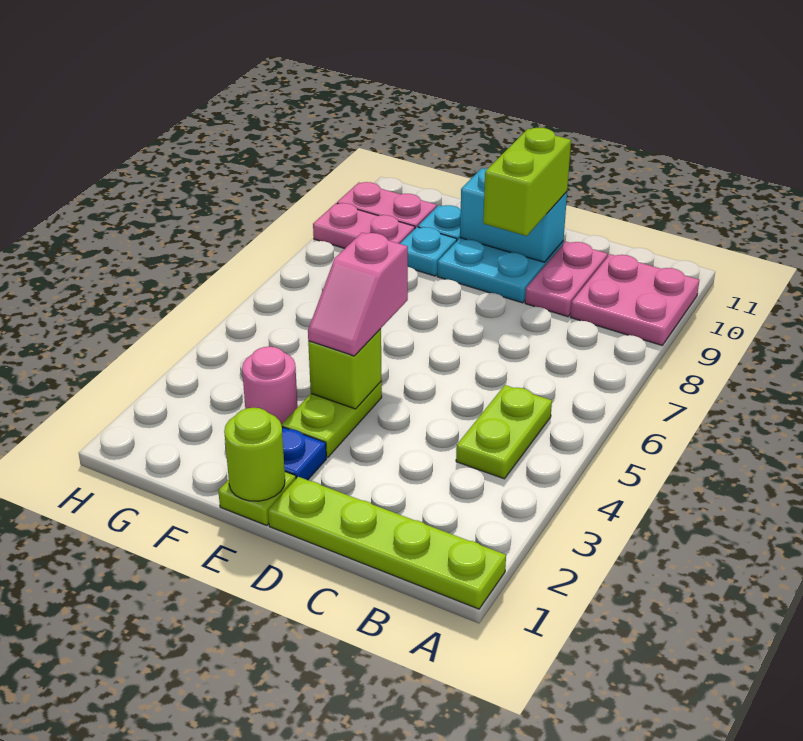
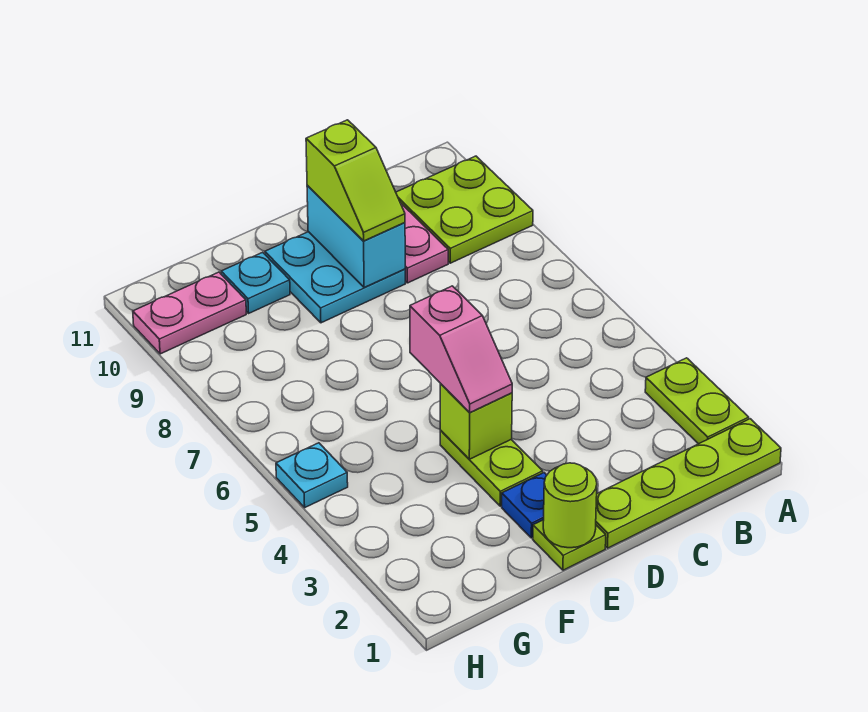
pink 2x2 plate [571,254,699,345] -> lime 2x2 plate [396,156,533,263]
lime 1x2 plate [456,385,552,479] -> lime 1x2 plate moved to [645,358,749,444]
lime 1x2 brick [483,128,571,236] -> lime 1x2 slope [306,120,405,241]
cyan 1x2 brick [460,168,567,262] -> cyan 1x2 brick turned to [307,186,405,288]
pink 1x1 round brick [242,347,298,424] -> none
cyan 1x1 plate [400,227,457,276] -> cyan 1x1 plate moved to [276,443,348,507]
pink 1x2 plate [313,203,415,248] -> none

